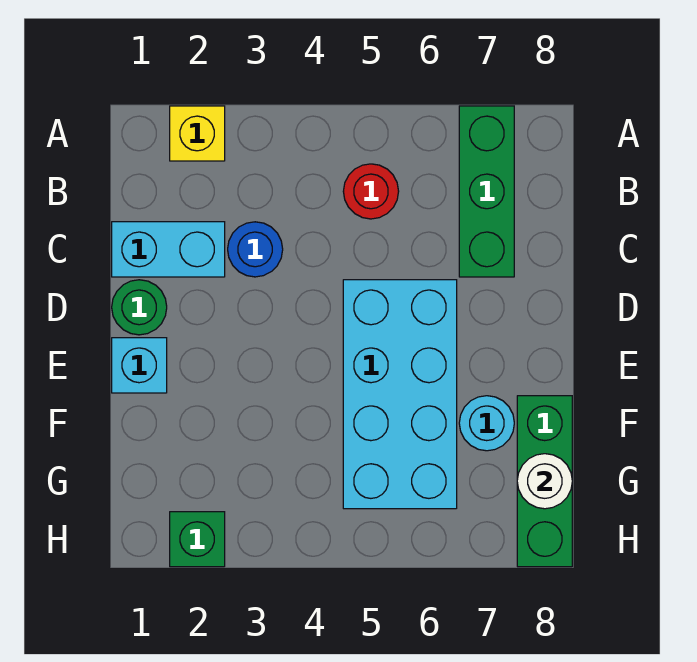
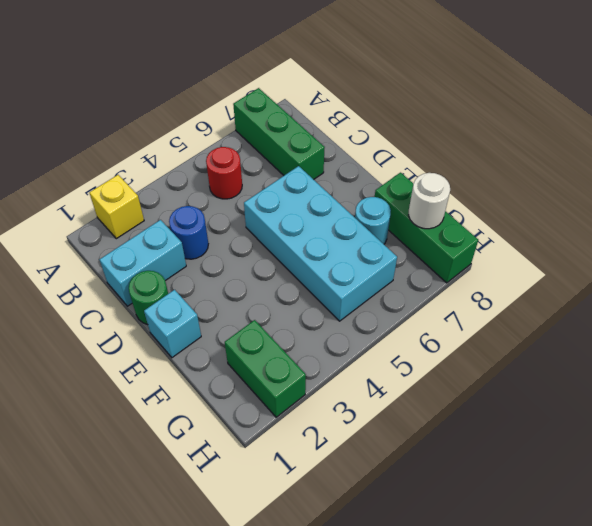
green 1x1 brick [170,512,225,567] -> green 1x2 brick [225,320,306,417]

